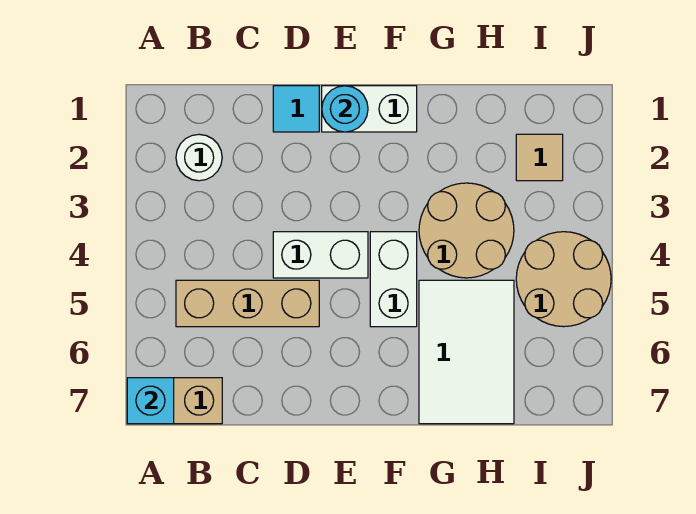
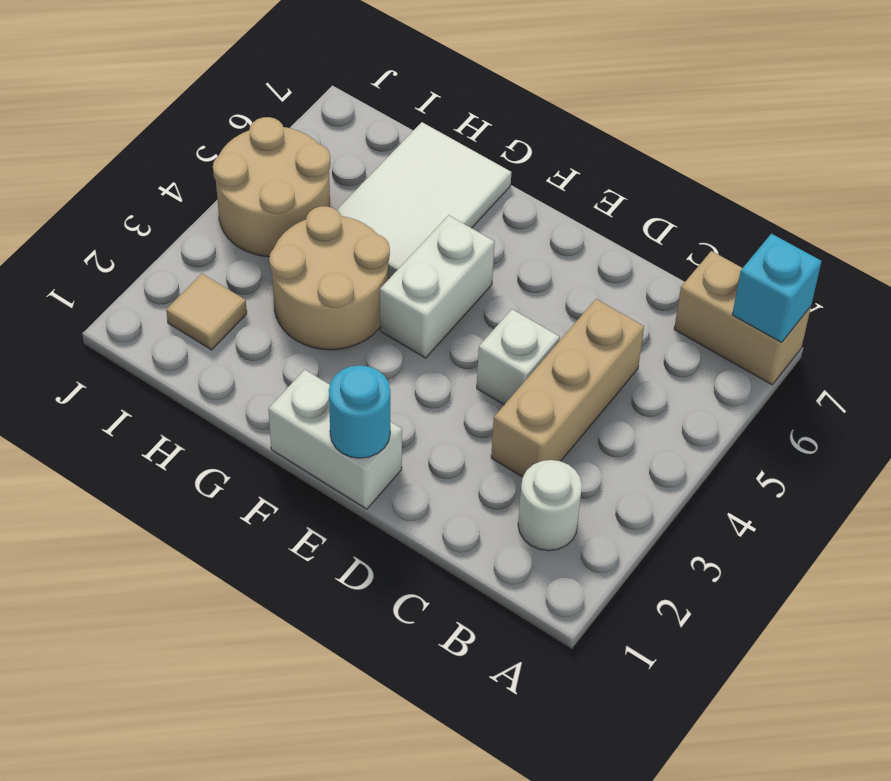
tan 1x3 brick [176,280,319,327] -> tan 1x3 brick turned to [491,299,644,477]
cyan 1x1 tile [273,86,319,132] -> none
white 1x2 brick [273,232,368,278] -> white 1x1 brick [477,309,560,405]

